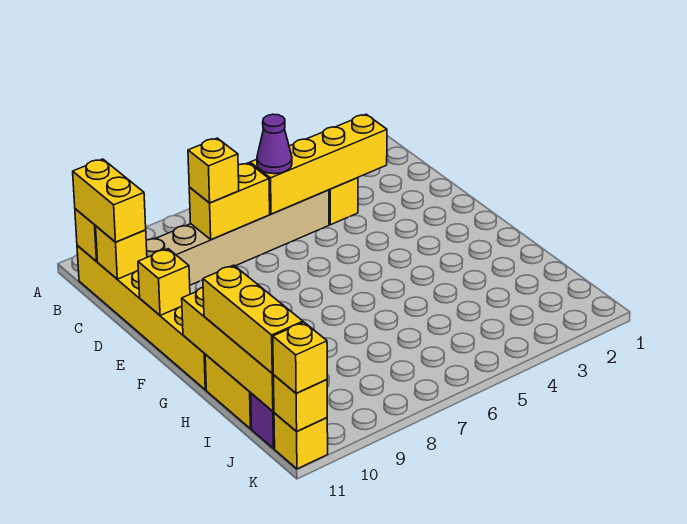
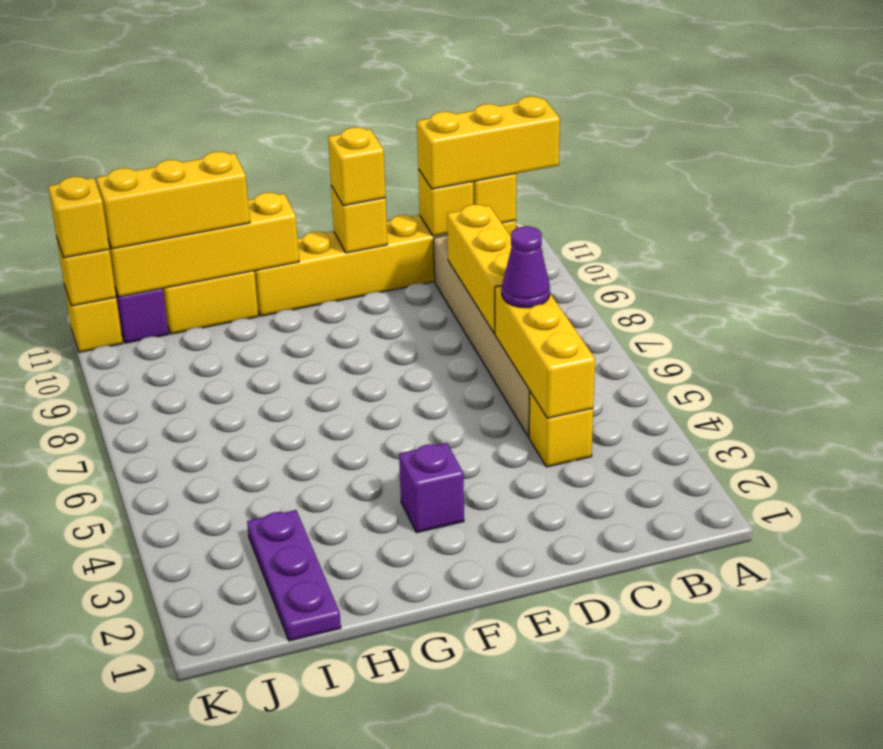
yellow 1x2 brick [73,159,146,242] -> yellow 1x3 brick [417,96,560,189]
yellow 1x4 brick [250,114,387,214] -> yellow 1x3 brick [495,286,595,418]
yellow 1x2 brick [189,163,270,240] -> yellow 1x3 brick [447,205,512,334]
yellow 1x1 brick [188,138,239,203] -> yellow 1x1 brick moved to [328,127,386,206]
none -> purple 1x1 brick [399,443,464,533]
none -> purple 1x3 plate [247,510,341,641]

